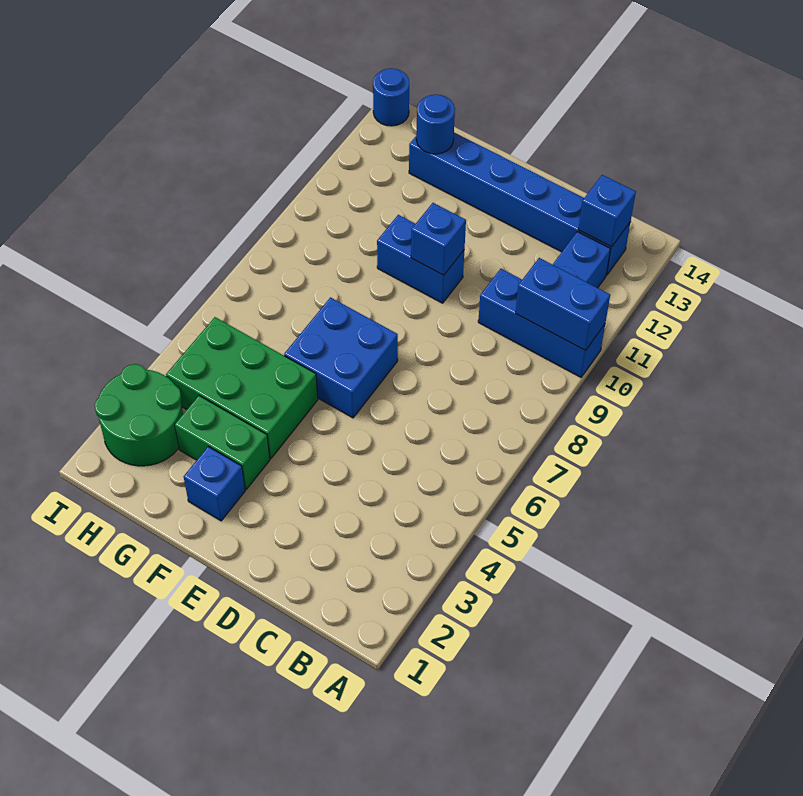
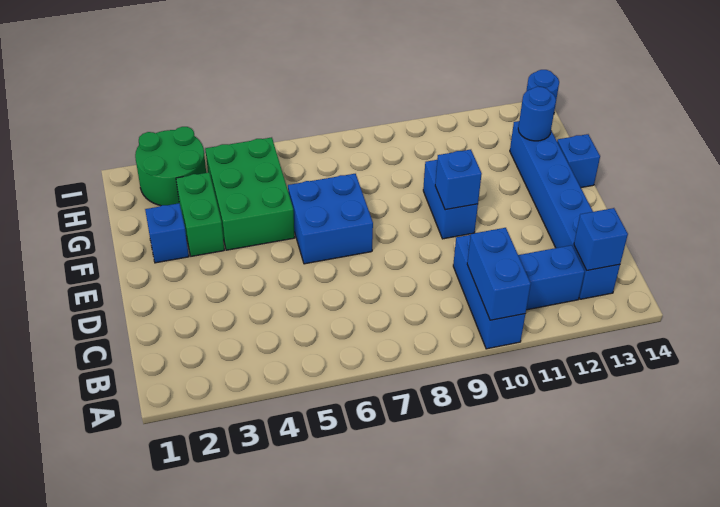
none -> blue 1x1 brick [557,134,600,188]

